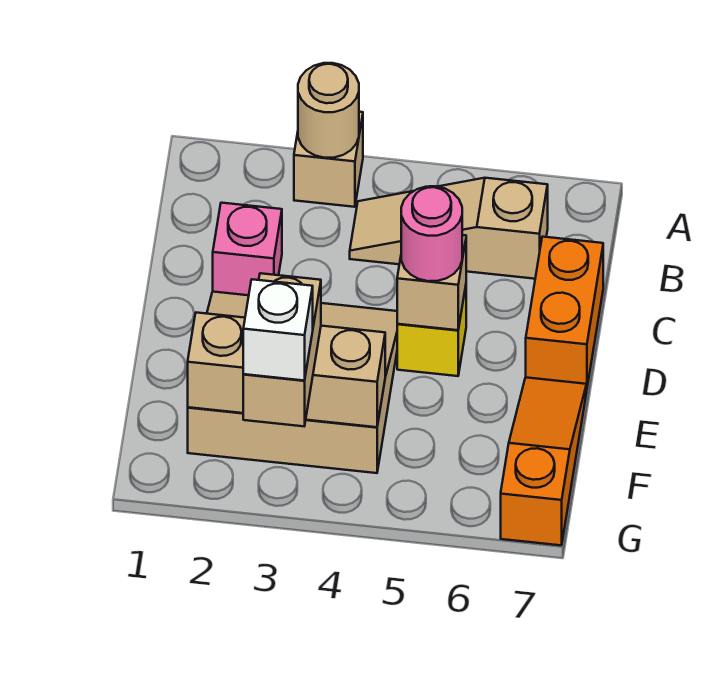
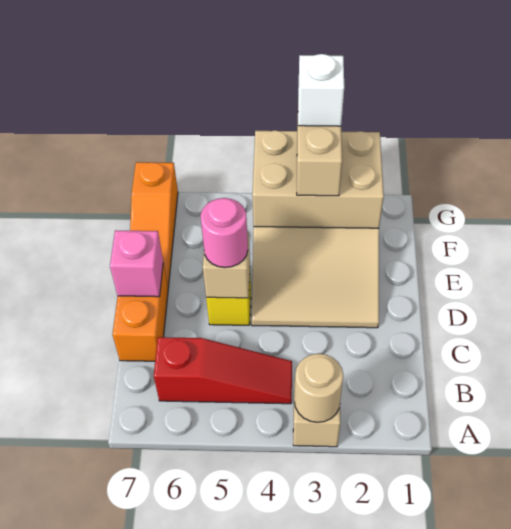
tan 1x3 slope [350,178,548,279] -> red 1x3 slope [154,337,292,404]
pink 1x1 brick [213,203,282,295] -> pink 1x1 brick moved to [110,230,163,297]
tan 1x3 brick [188,313,385,427] -> tan 2x3 brick [252,130,384,228]

